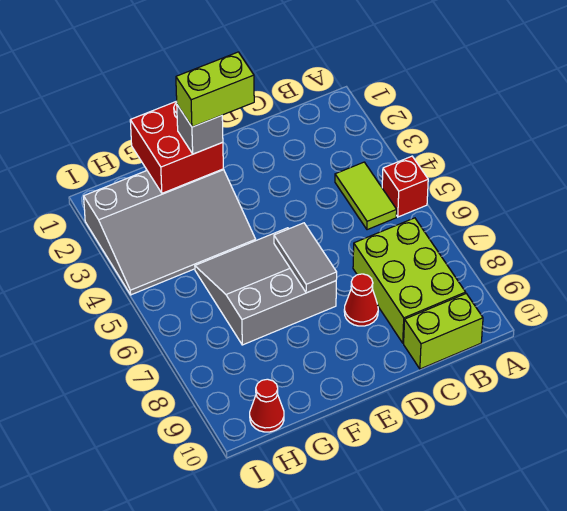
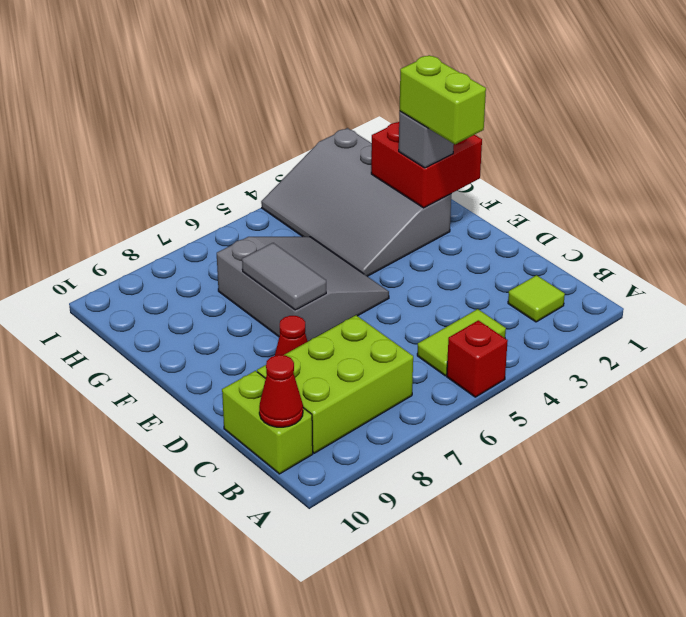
none -> lime 1x1 tile [508,275,565,322]
grey 1x2 tile [274,223,337,293] -> grey 1x2 tile turned to [242,243,326,310]
red 1x1 cone [250,379,284,432] -> red 1x1 cone moved to [259,355,303,427]

